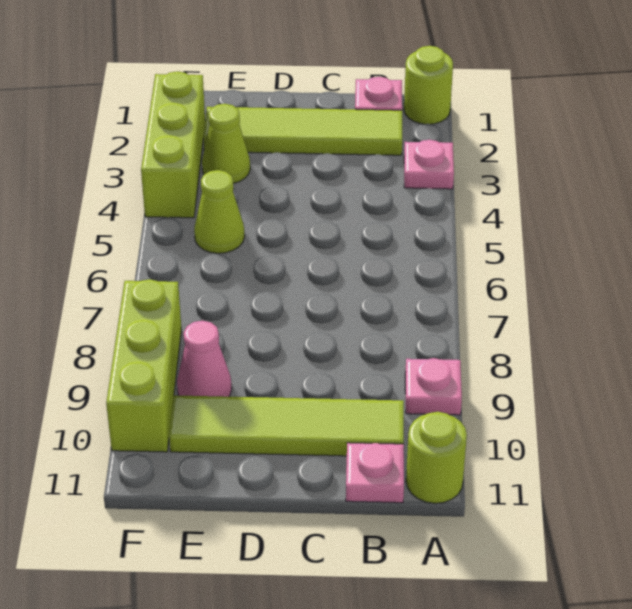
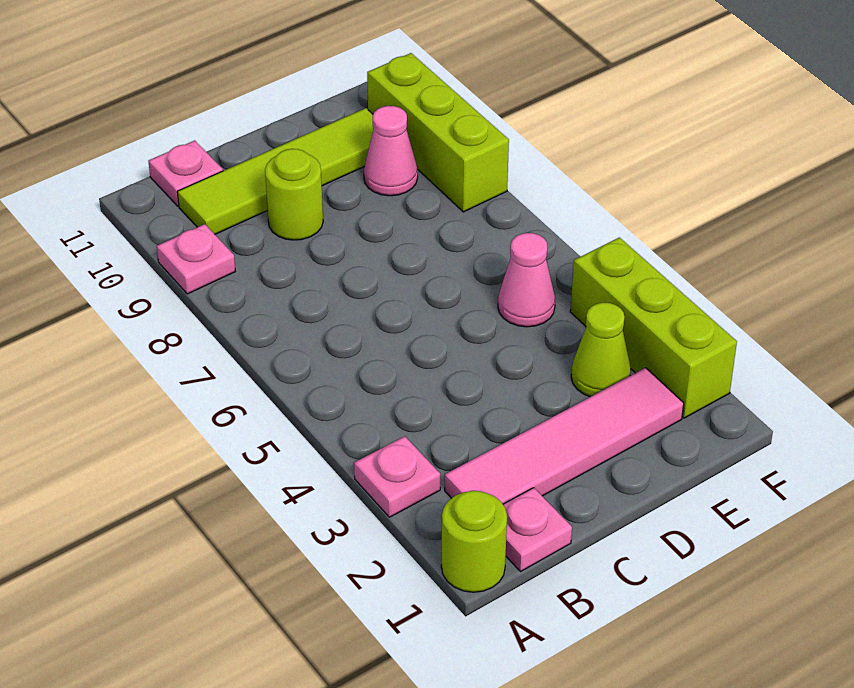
lime 1x1 round brick [406,412,467,503] -> lime 1x1 round brick moved to [265,149,323,240]
lime 1x4 tile [203,107,402,155] -> pink 1x4 tile [445,368,684,504]
lime 1x1 cone [194,170,245,253] -> pink 1x1 cone [498,233,555,327]

